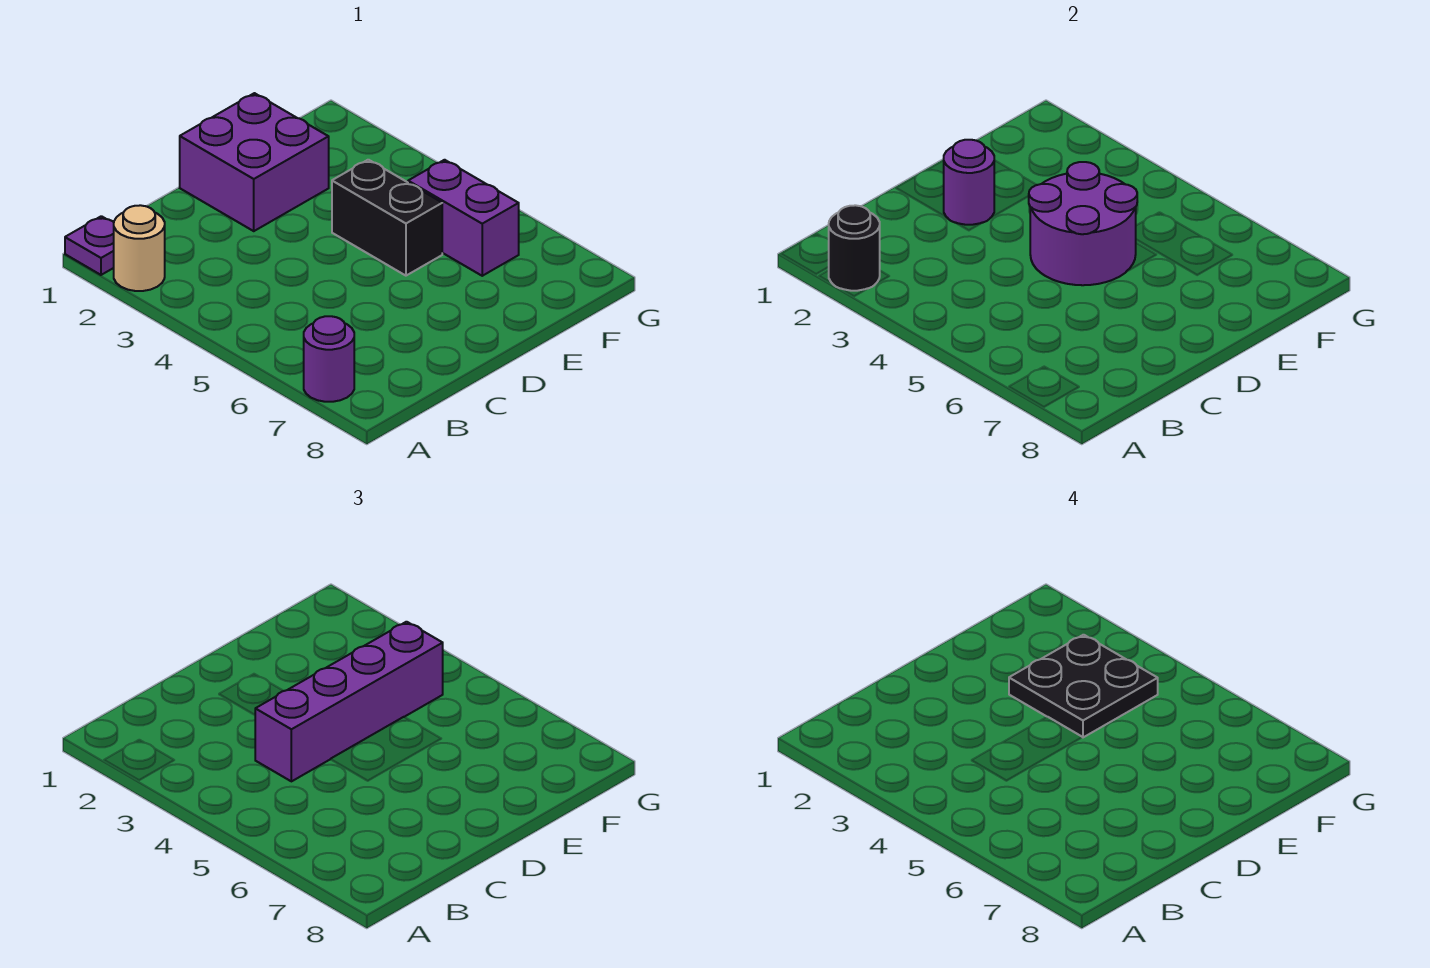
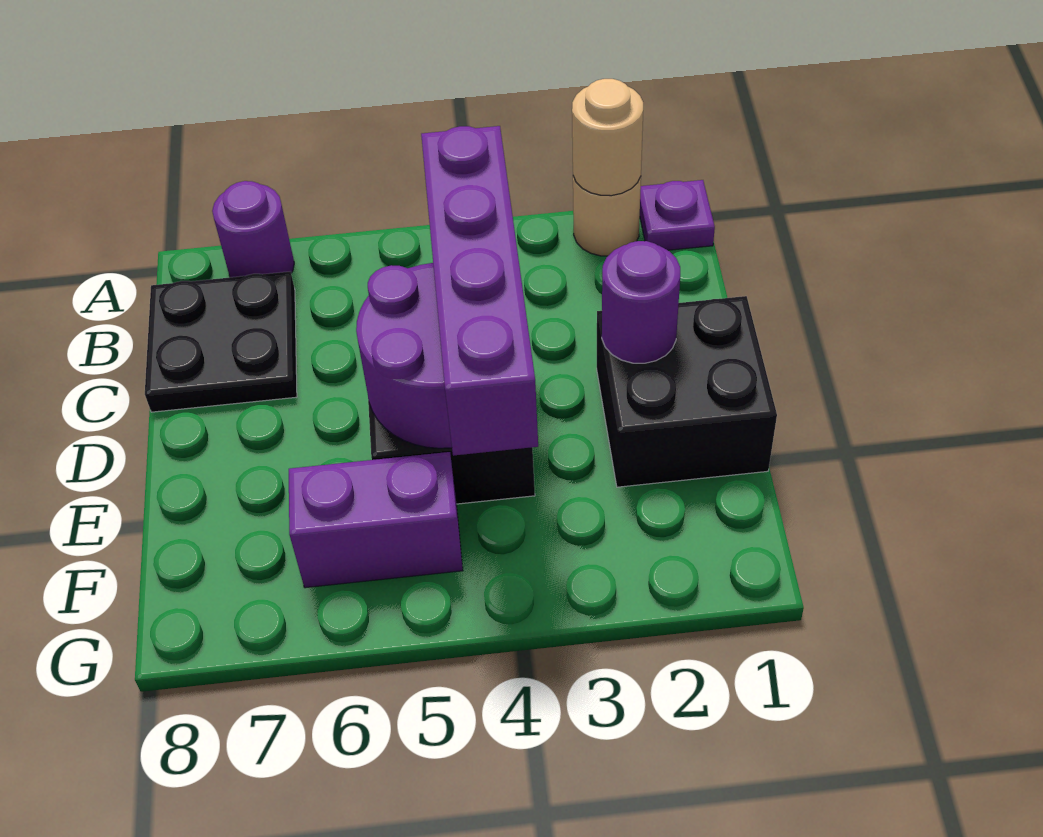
black 1x1 round brick [829,205,880,291] -> tan 1x1 round brick [572,79,643,196]
purple 2x2 brick [180,93,329,231] -> black 2x2 brick [597,296,777,487]
black 2x2 plate [1009,635,1158,737] -> black 2x2 plate moved to [145,271,297,412]

